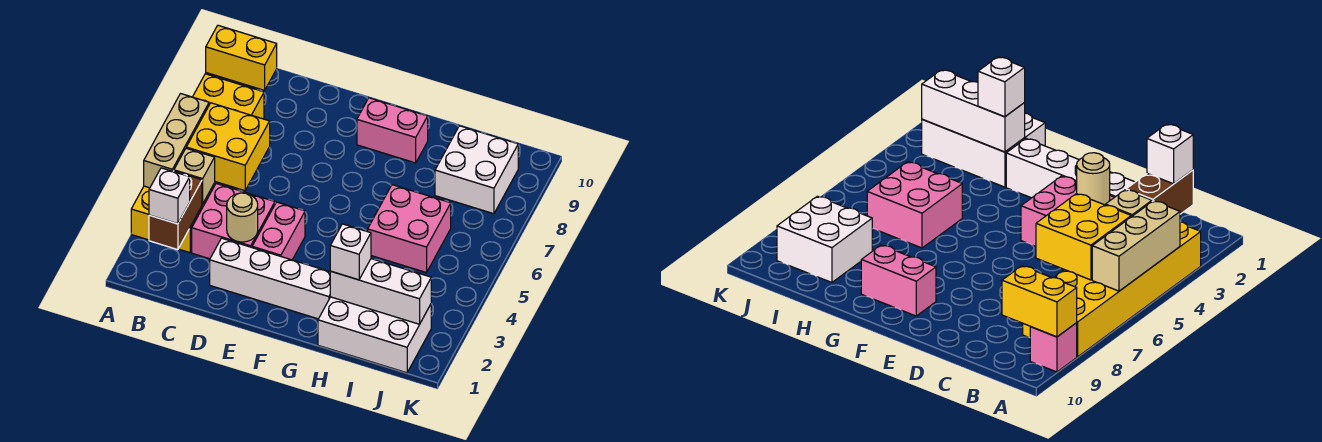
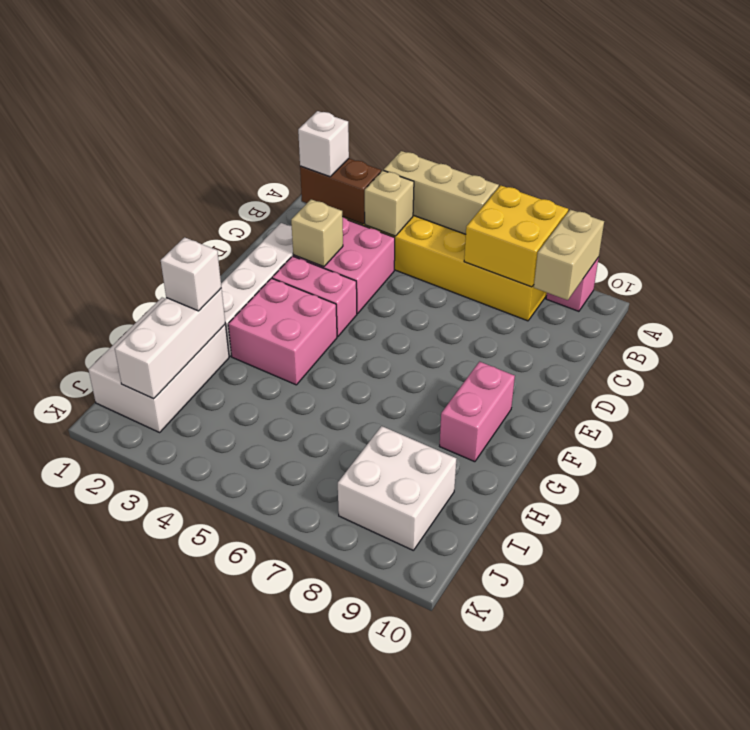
yellow 1x2 brick [206,25,277,90] -> tan 1x2 brick [534,209,604,300]
yellow 2x2 brick [186,103,270,191] -> yellow 2x2 brick moved to [464,185,568,287]
tan 1x1 round brick [227,193,258,242] -> tan 1x1 brick [291,199,343,267]
pink 2x2 brick [368,185,451,273] -> pink 2x2 brick moved to [228,278,337,385]

